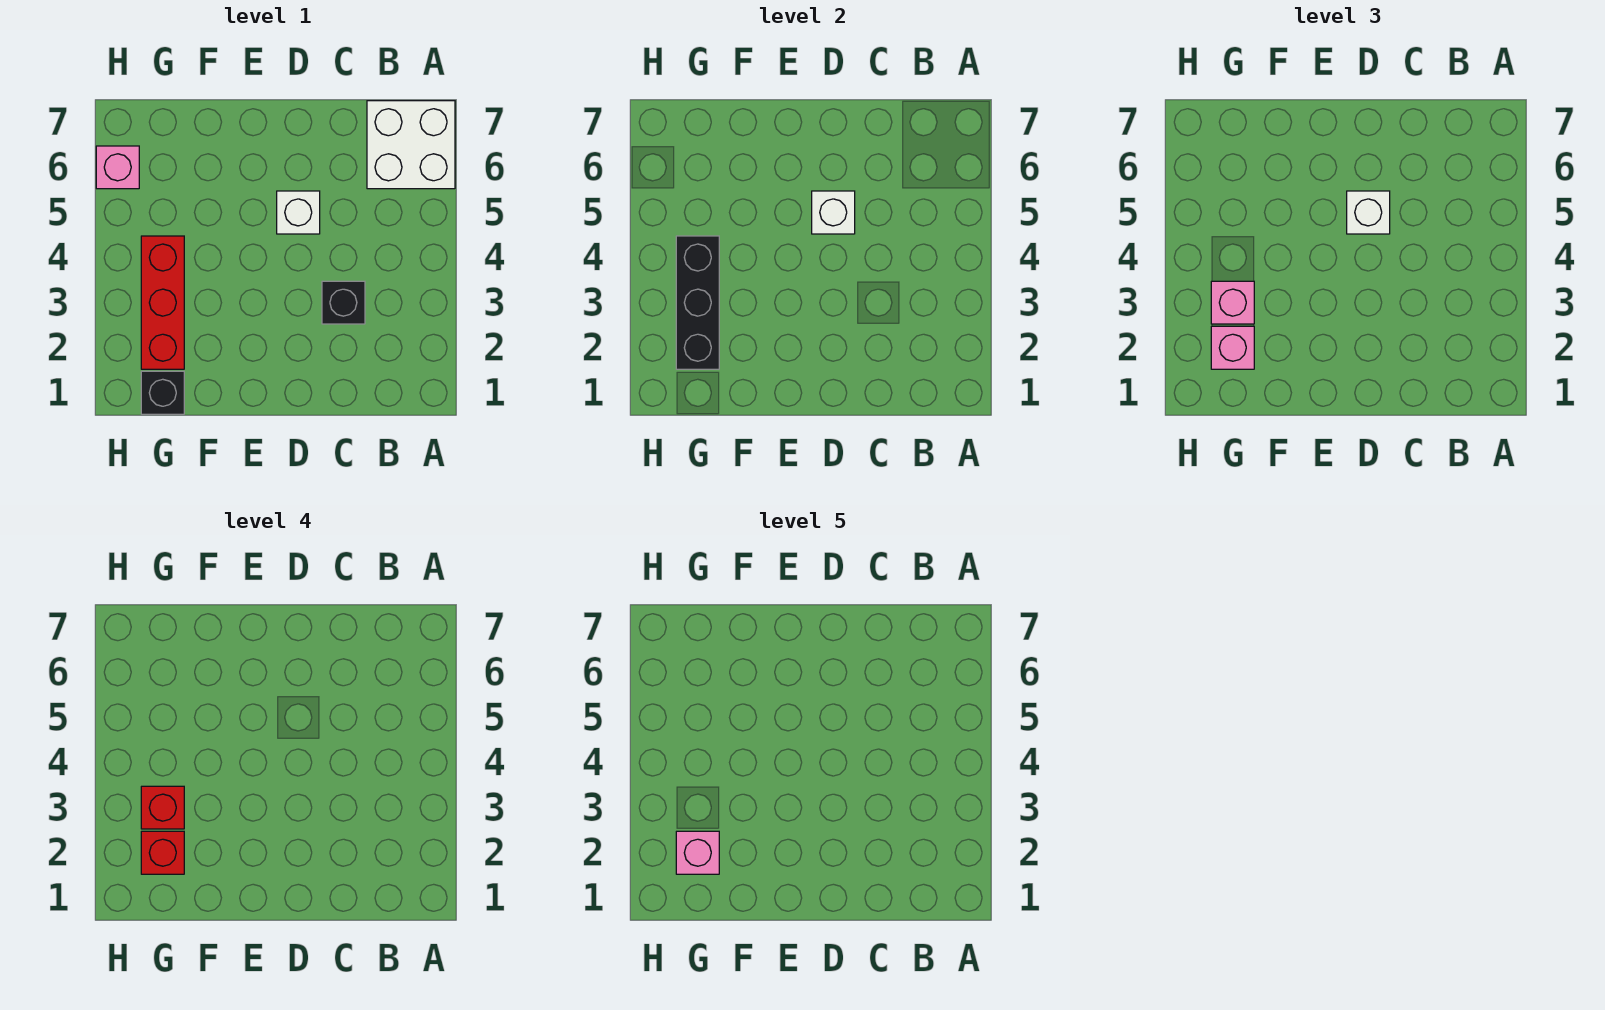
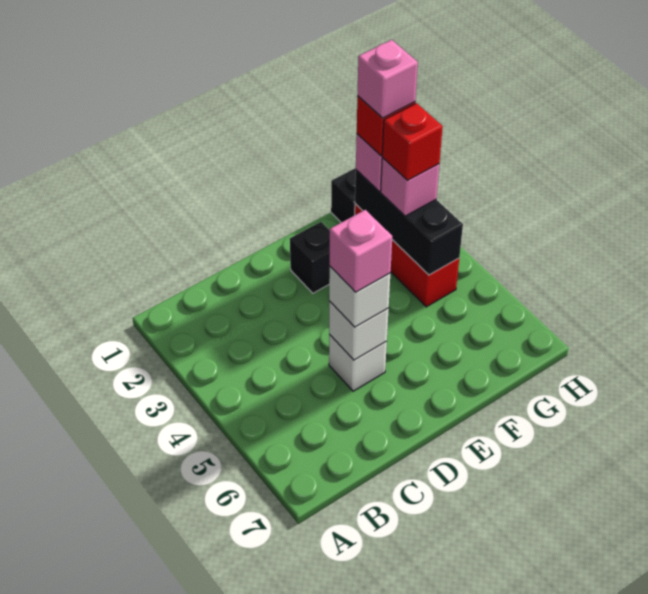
white 2x2 brick [367,101,455,189] -> none
black 1x1 brick [322,281,365,324] -> black 1x1 brick moved to [290,222,330,293]
pink 1x1 brick [96,146,139,189] -> pink 1x1 brick moved to [330,210,392,292]

